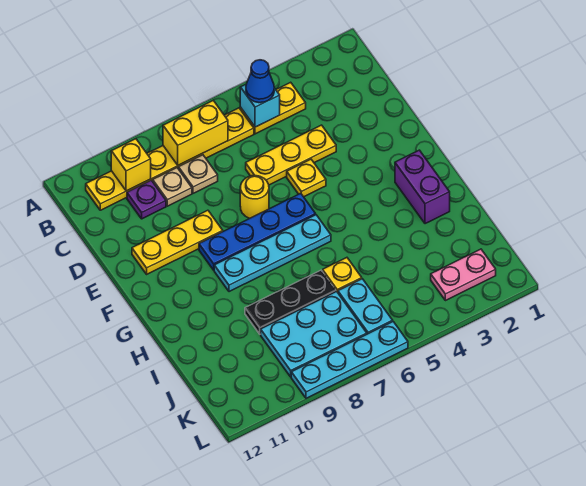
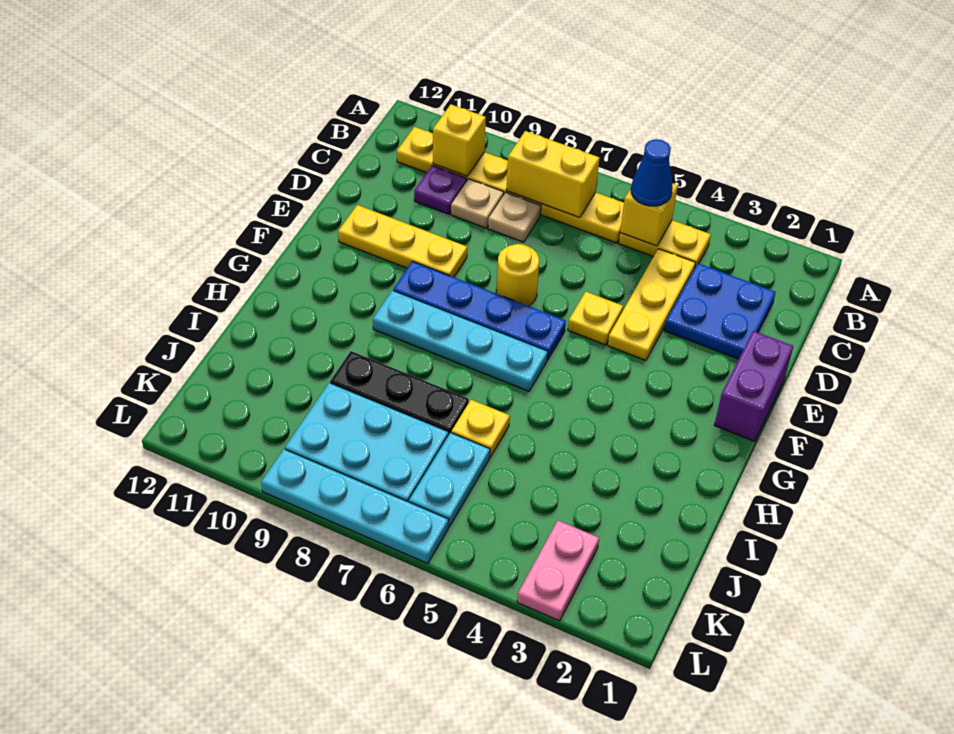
cyan 1x1 brick [240,84,280,127] -> yellow 1x1 brick [620,184,678,246]
none -> blue 2x2 plate [665,263,776,359]
yellow 1x3 plate [246,125,336,185] -> yellow 1x3 plate turned to [608,249,695,361]
purple 1x2 brick [395,150,450,224] -> purple 1x2 brick moved to [714,331,793,442]
pink 1x2 plate [431,249,496,301] -> pink 1x2 plate turned to [517,521,599,621]

